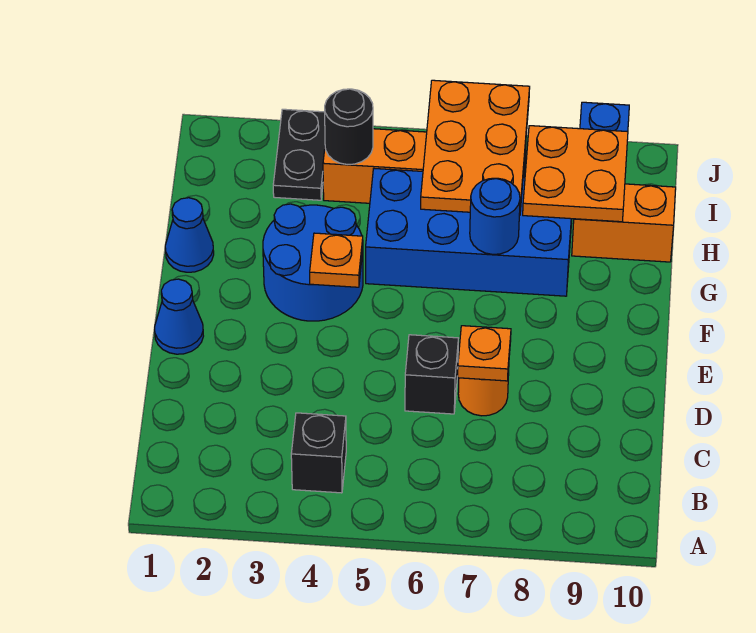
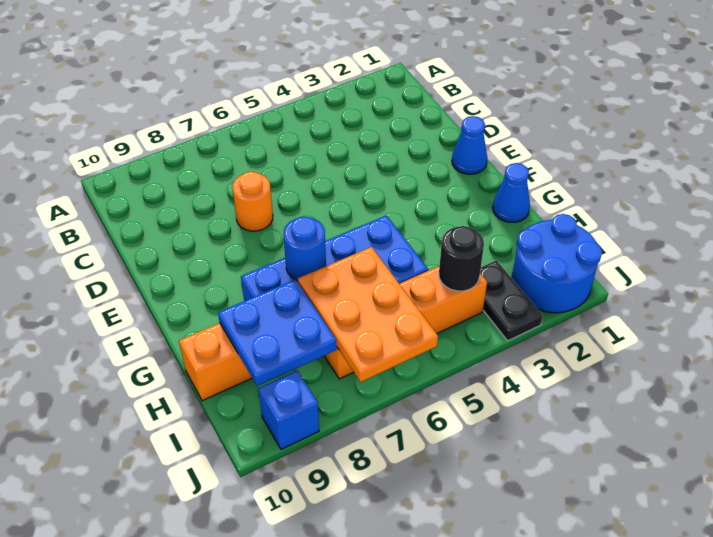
black 1x1 brick [291,413,346,493] -> none
black 1x1 brick [405,335,458,414] -> none
orange 1x1 plate [458,326,511,381] -> none
blue 2x2 round brick [263,204,363,321] -> blue 2x2 round brick moved to [512,214,602,313]
orange 1x1 plate [310,233,363,287] -> none
orange 2x2 plate [523,126,628,222] -> blue 2x2 plate [218,279,337,386]

